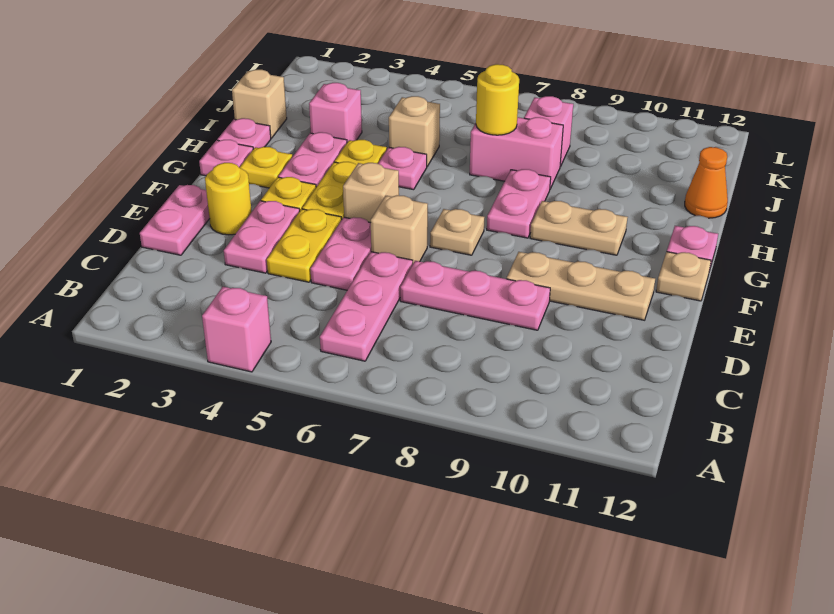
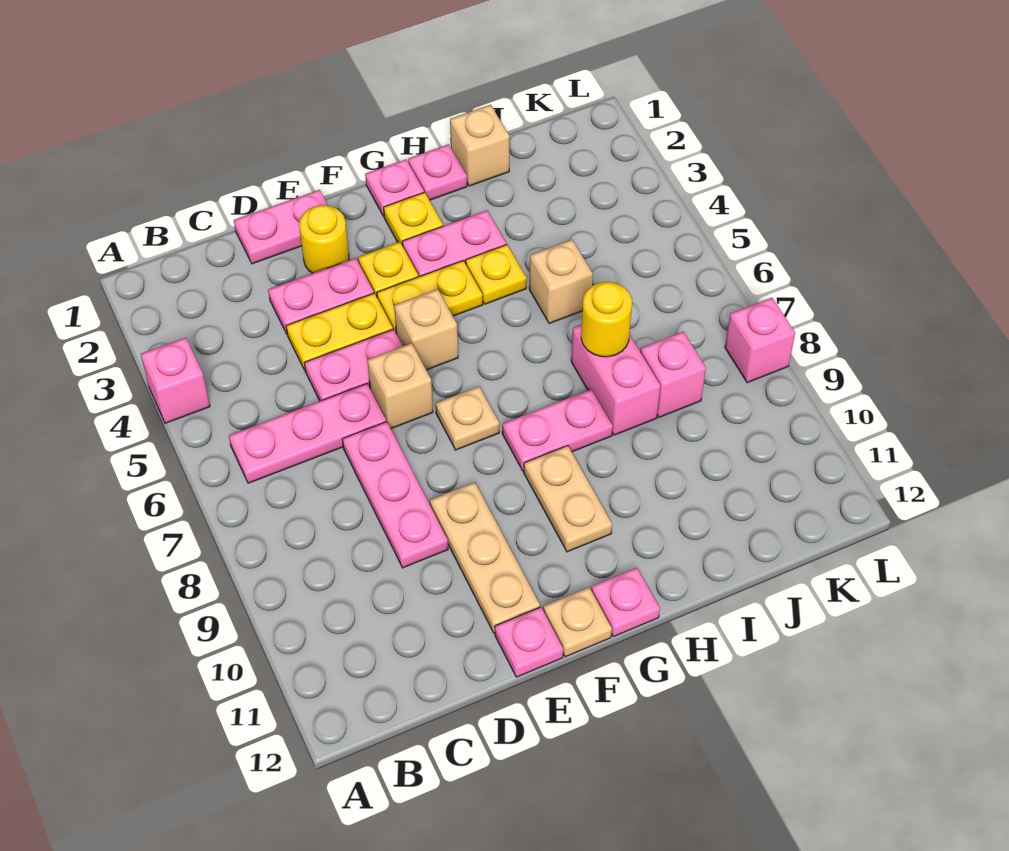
pink 1x1 plate [378,147,427,190] -> pink 1x1 plate moved to [495,607,563,677]
pink 1x1 brick [309,83,362,142] -> pink 1x1 brick moved to [725,298,795,383]
orange 1x1 cone [685,147,728,218] -> none

